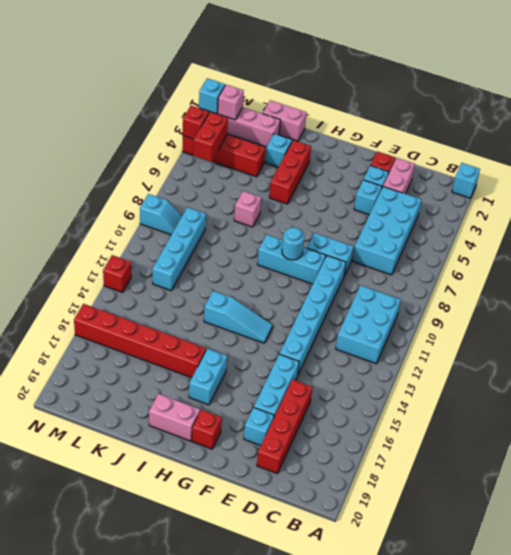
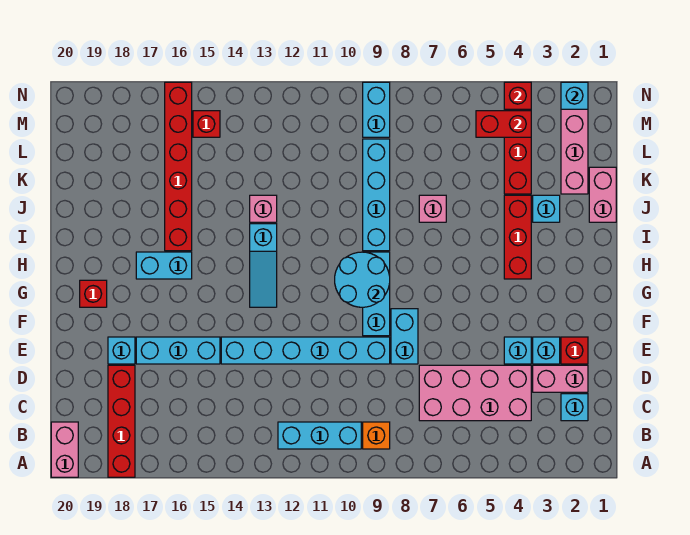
cyan 1x1 brick [452,163,480,198] -> cyan 1x1 brick moved to [561,394,588,421]
none -> orange 1x1 brick [363,422,390,449]
cyan 2x3 brick [336,286,401,364] -> cyan 1x3 brick [278,422,361,449]
cyan 2x4 brick [353,187,421,275] -> pink 2x4 brick [419,365,531,421]
red 1x4 brick [257,379,312,474] -> red 1x4 brick turned to [108,365,135,477]
cyan 1x1 round brick [282,228,304,260] -> cyan 2x2 round brick [335,252,390,307]
pink 1x2 brick [149,394,200,441] -> pink 1x2 brick moved to [51,422,78,477]
red 1x3 brick [269,140,311,204] -> red 1x3 brick turned to [504,195,531,279]
cyan 1x4 brick [152,207,206,291] -> cyan 1x4 brick turned to [363,139,390,251]
pink 1x1 brick [218,85,244,120] -> pink 1x1 brick moved to [250,195,277,222]
cyan 1x2 slope [140,194,182,235] -> cyan 1x2 brick [363,82,390,137]
red 1x1 brick [103,255,131,292] -> red 1x1 brick moved to [193,111,220,137]

